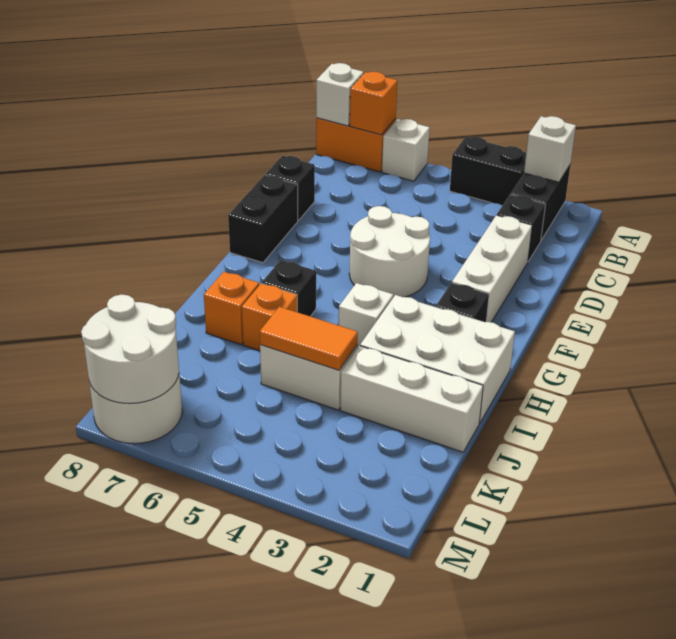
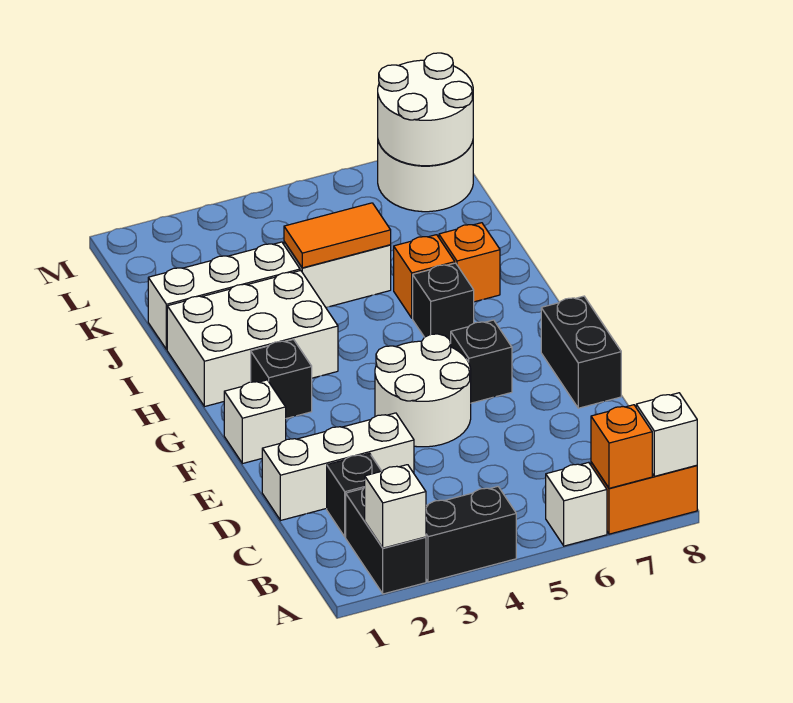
white 1x3 brick [452,215,532,322] -> white 1x3 brick turned to [262,413,414,520]
black 1x1 brick [265,156,315,221] -> black 1x1 brick moved to [451,320,512,403]
white 1x1 brick [339,283,393,348] -> white 1x1 brick moved to [224,380,286,464]

